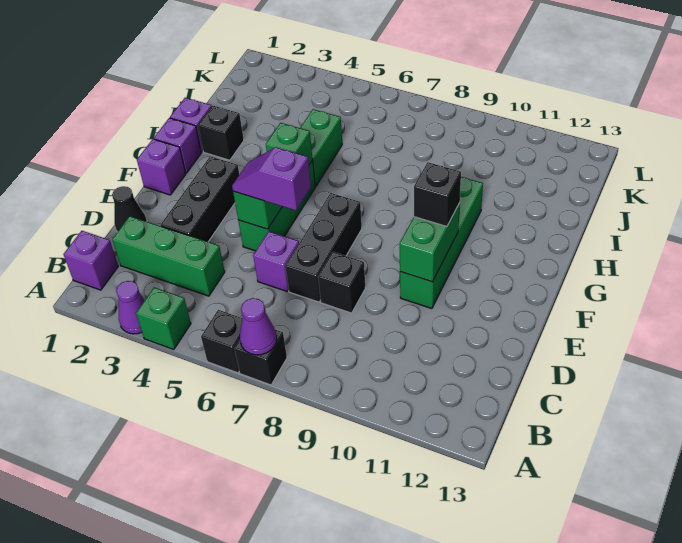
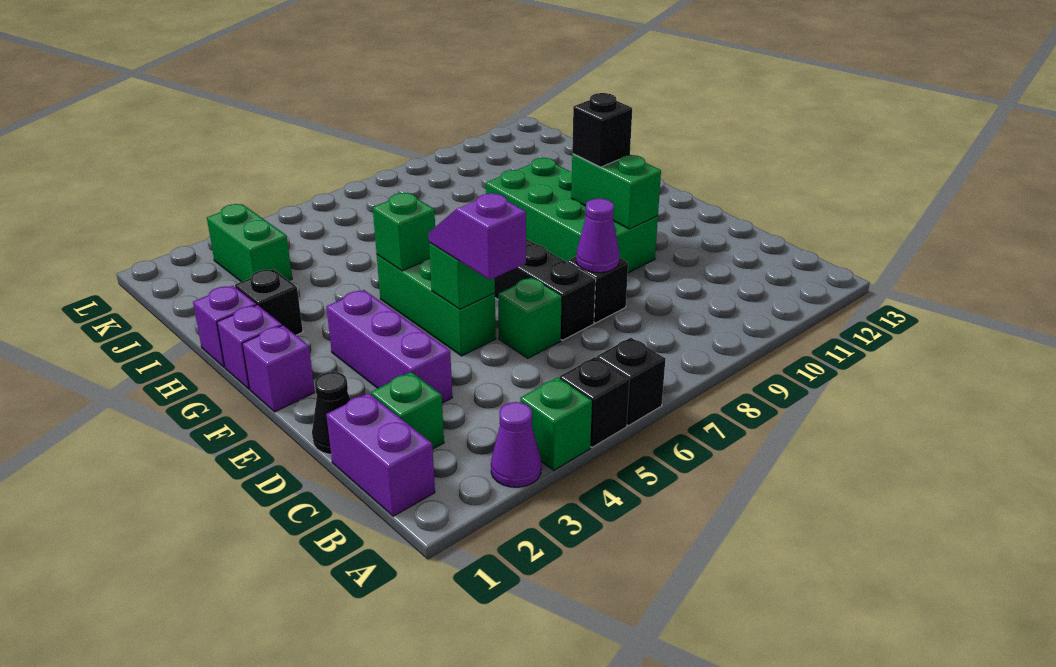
black 1x1 brick [234,330,287,385] -> black 1x1 brick moved to [559,357,630,447]
purple 1x1 cone [240,298,277,355] -> purple 1x1 cone moved to [576,199,619,273]
purple 1x1 brick [64,231,118,290] -> purple 1x2 brick [326,393,435,516]
green 1x3 brick [112,216,225,296] -> green 1x1 brick [371,372,444,449]
black 1x3 brick [160,156,239,242] -> purple 1x3 brick [326,290,452,403]
purple 1x1 brick [253,231,299,291] -> green 1x1 brick [498,278,562,358]
purple 1x2 slope [232,147,311,211] -> purple 1x2 slope turned to [429,193,526,280]
green 1x4 brick [400,177,483,308] -> green 2x4 brick [486,158,658,273]
green 1x2 brick [300,109,342,186] -> green 1x2 brick moved to [207,204,292,282]

